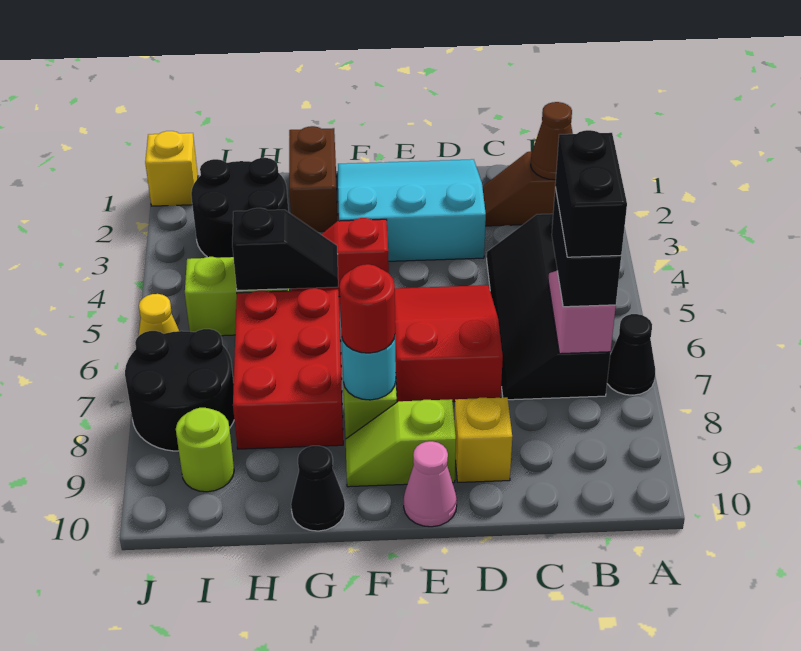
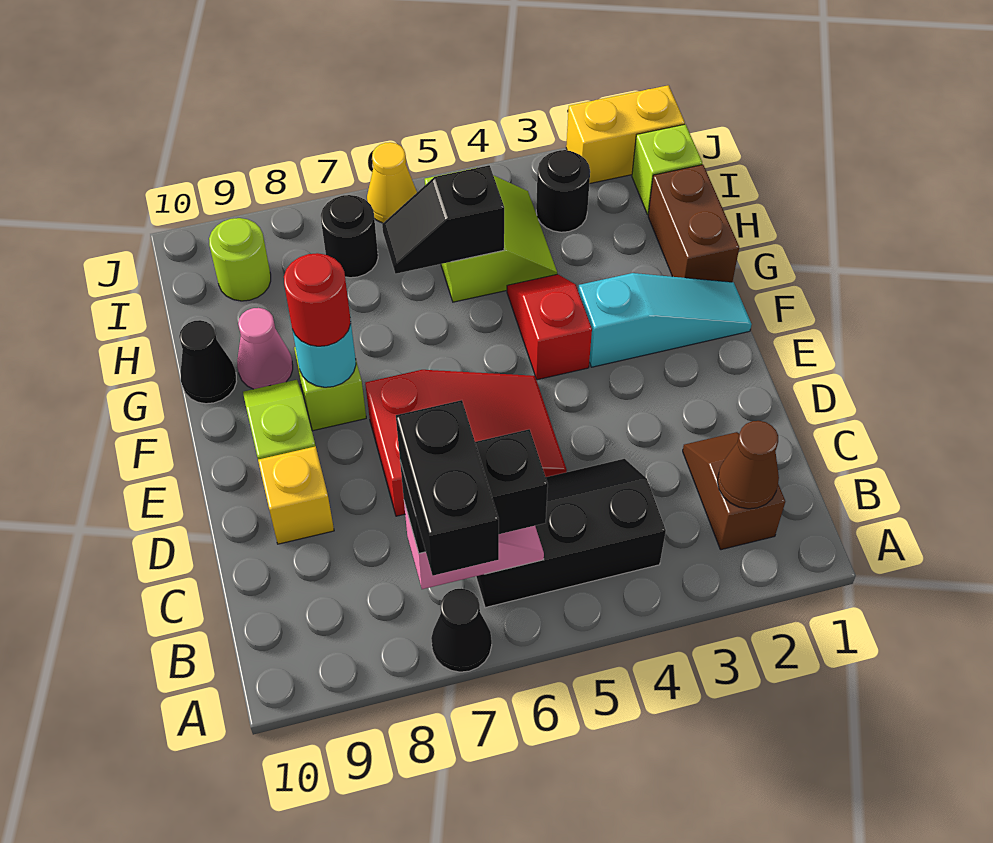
black 2x4 slope [487,214,610,400] -> black 2x3 slope [476,459,666,608]
black 1x2 brick [555,130,627,257] -> black 1x2 brick turned to [396,400,499,576]
cyan 3x3 slope [338,159,486,261] -> cyan 1x3 slope [578,273,752,367]
pink 1x1 cone [404,441,457,527] -> pink 1x1 cone moved to [237,308,293,389]
brown 1x2 brick [289,126,337,232] -> brown 1x2 brick turned to [648,165,739,282]
black 1x2 slope [232,208,338,291] -> black 1x2 slope turned to [382,165,504,274]
red 2x3 brick [233,288,343,449] -> none
black 2x2 round brick [191,158,288,258] -> black 1x1 round brick [536,150,590,232]
none -> lime 1x1 brick [632,124,702,215]
black 2x2 round brick [125,329,234,451] -> black 1x1 round brick [321,195,378,278]
yellow 1x1 brick [145,131,198,206] -> yellow 1x2 brick [566,85,685,184]

